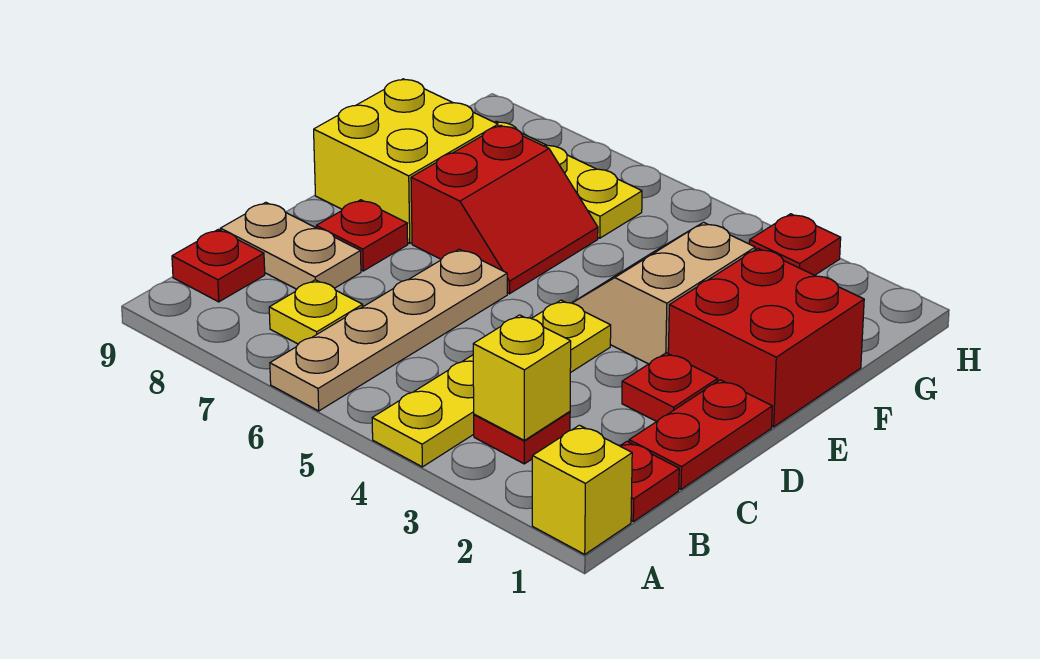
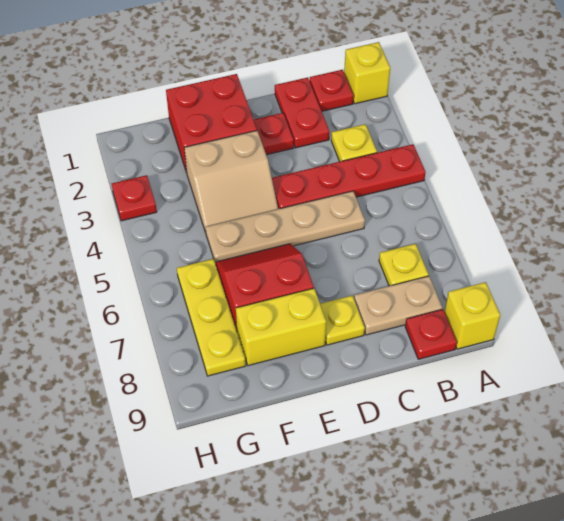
yellow 1x4 plate [372,300,611,467] -> red 1x4 plate [272,144,426,209]
tan 1x4 plate [270,249,507,411] -> tan 1x4 plate moved to [206,191,365,264]
red 1x1 plate [474,412,570,464] -> yellow 1x1 plate [331,124,377,162]
yellow 1x1 brick [473,315,571,440] -> yellow 1x1 brick moved to [445,282,500,349]
red 1x2 plate [629,380,772,489] -> red 1x2 plate turned to [275,77,330,148]
tan 1x2 plate [220,202,361,289] -> tan 1x2 plate turned to [354,276,442,335]
red 1x1 plate [316,200,408,271] -> yellow 1x1 plate [320,296,365,345]
yellow 2x2 brick [314,79,498,243] -> yellow 1x2 brick [236,288,326,366]

